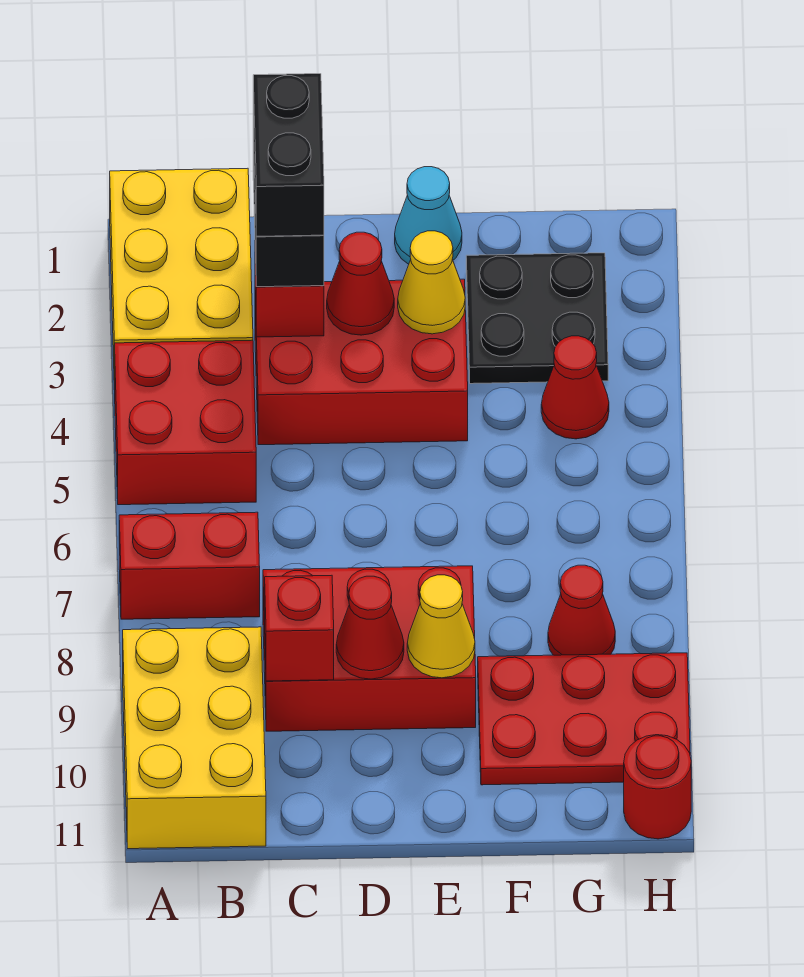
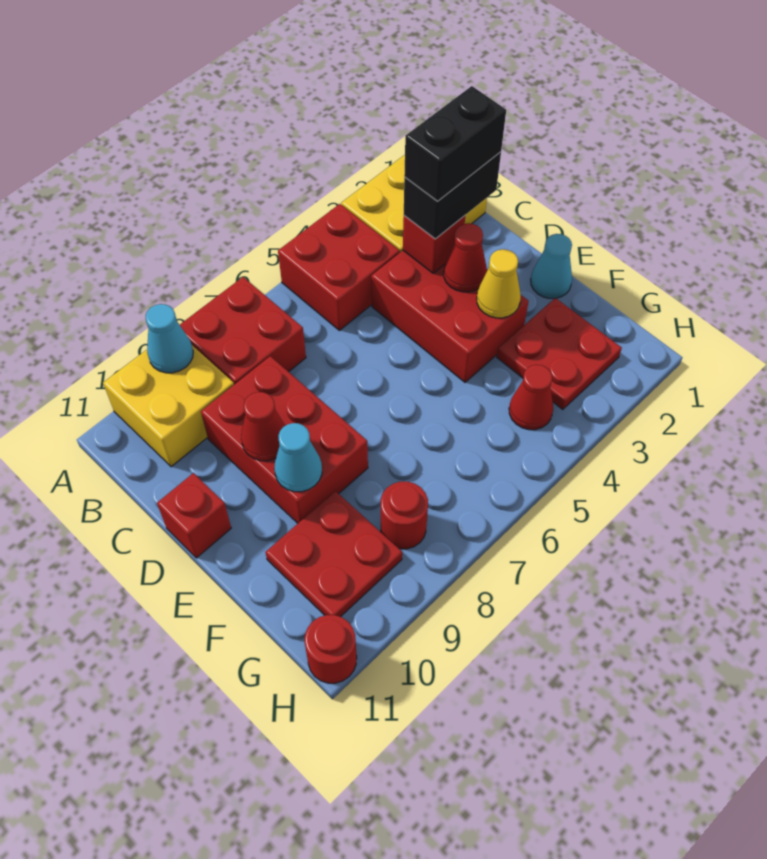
red 1x2 brick [119,512,260,619] -> red 2x2 brick [180,277,306,384]
yellow 2x3 brick [123,627,266,849] -> yellow 2x2 brick [103,345,234,467]
none -> cyan 1x1 cone [146,304,193,373]
red 1x1 brick [265,575,334,681] -> red 1x1 brick moved to [157,473,231,558]
yellow 1x1 cone [407,575,475,678] -> cyan 1x1 cone [274,423,322,492]
black 2x2 plate [466,253,608,384] -> red 2x2 plate [497,298,622,409]
red 2x3 plate [478,653,690,785] -> red 2x2 plate [266,491,402,617]
red 1x1 cone [548,565,615,655] -> red 1x1 round brick [381,482,428,549]

